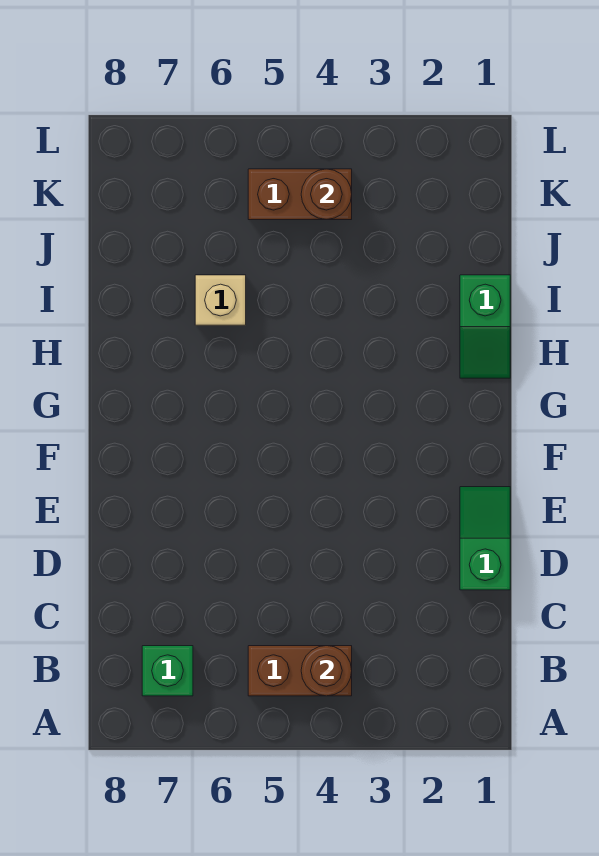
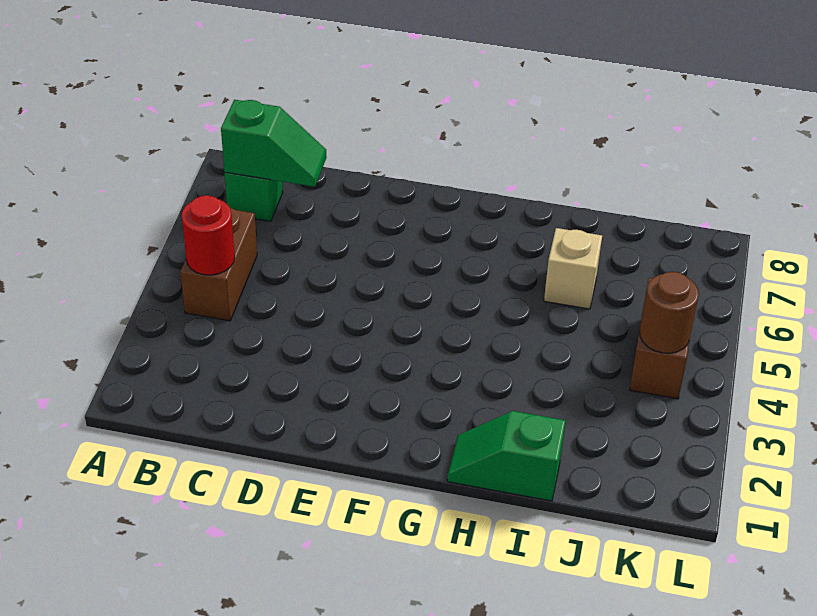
brown 1x1 round brick [301,646,352,696] -> red 1x1 round brick [182,195,235,275]
green 1x2 slope [460,487,510,590] -> green 1x2 slope moved to [221,100,327,187]

